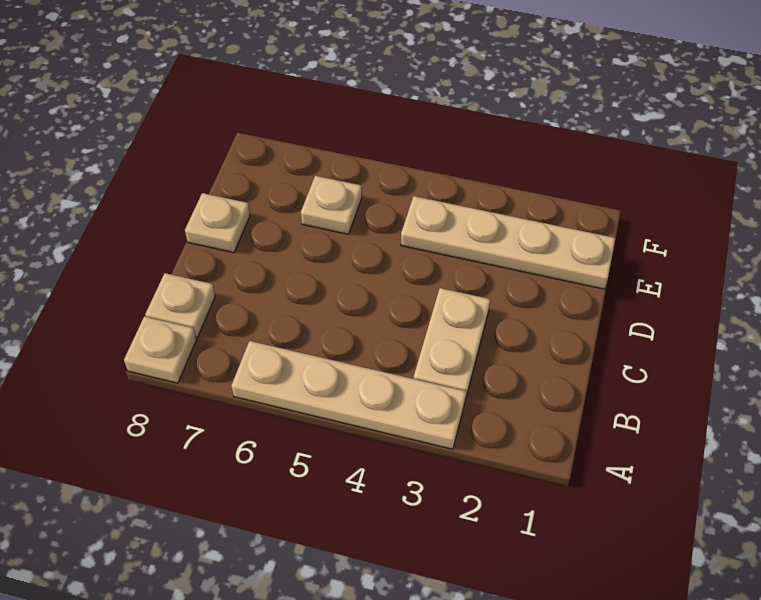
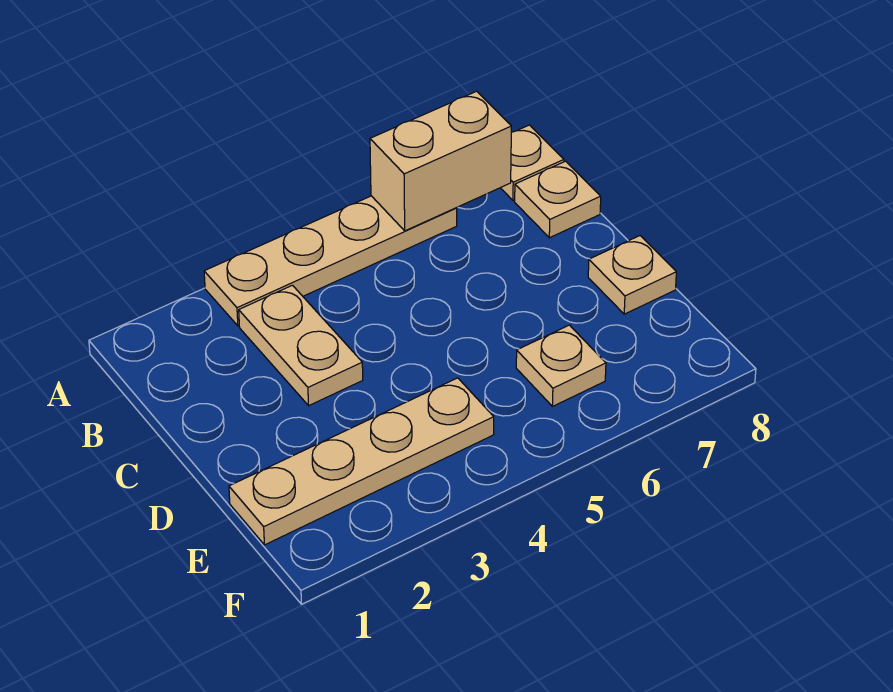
none -> tan 1x2 brick [370,91,511,231]

